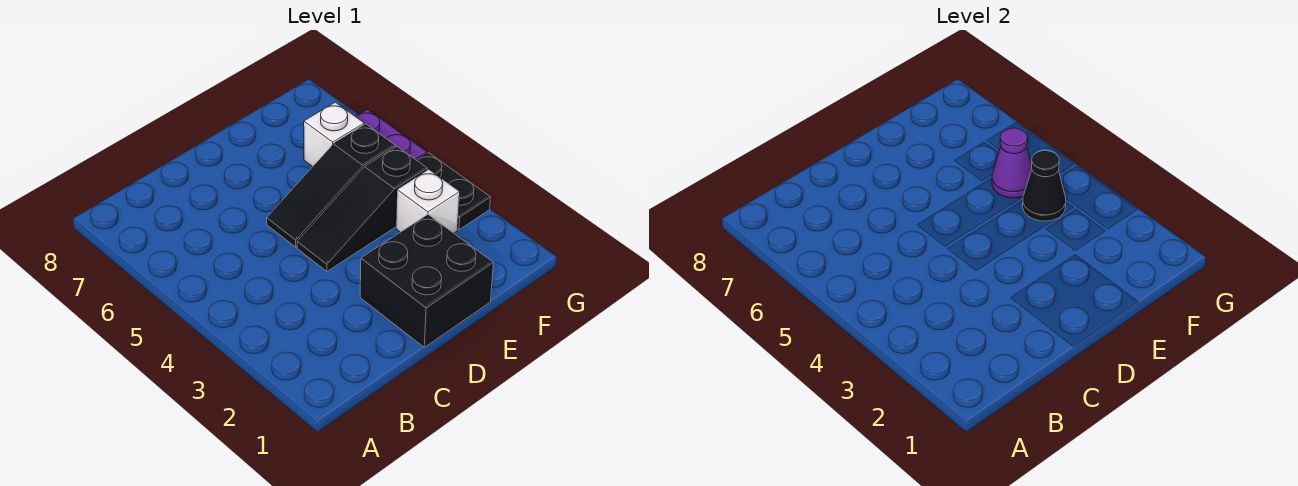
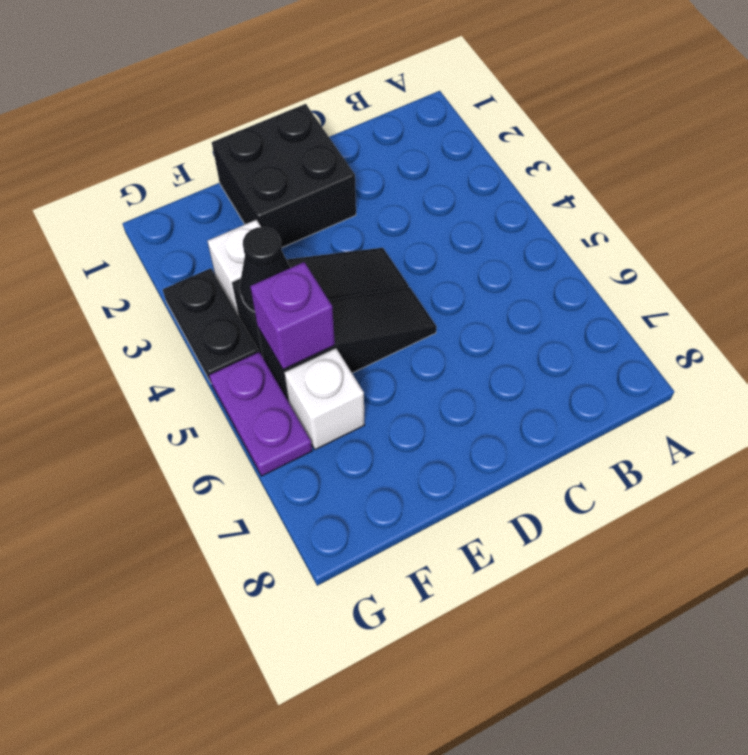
purple 1x1 cone [992,128,1032,198] -> purple 1x1 brick [250,262,335,370]

